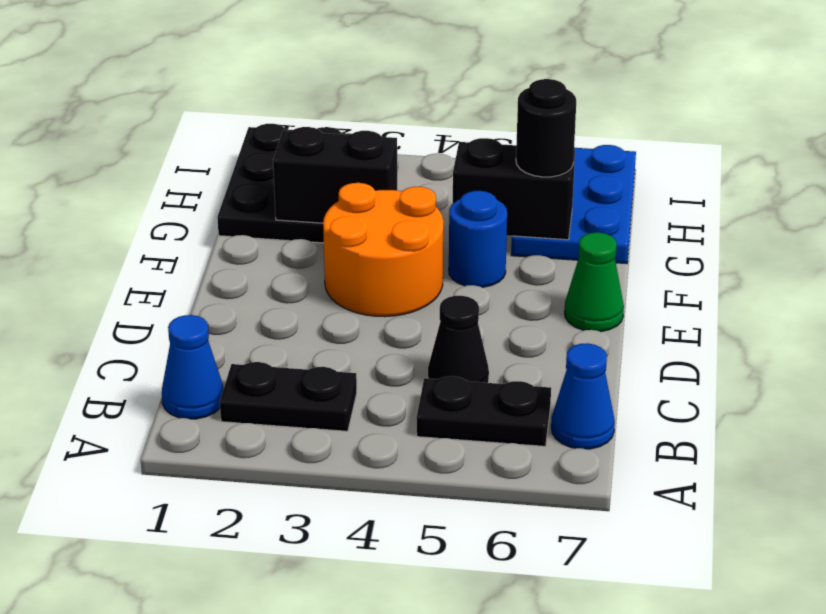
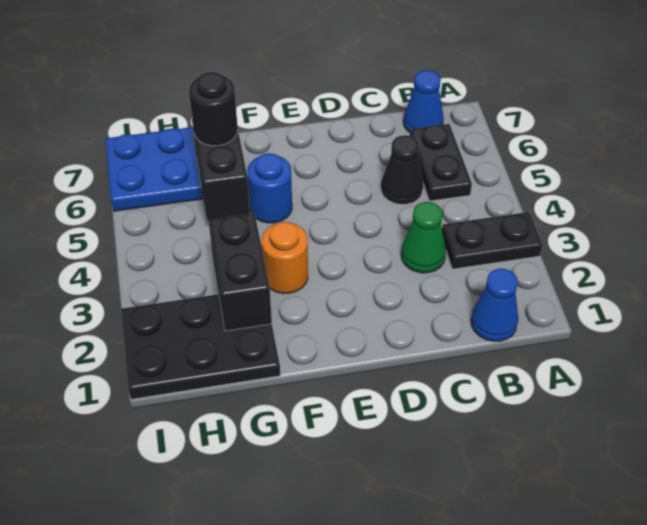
black 1x2 plate [220,362,357,431] -> black 1x2 plate turned to [442,212,543,269]
orange 2x2 round brick [323,183,443,317] -> orange 1x1 round brick [261,222,308,294]
green 1x1 cone [565,232,624,332] -> green 1x1 cone moved to [401,202,446,273]

